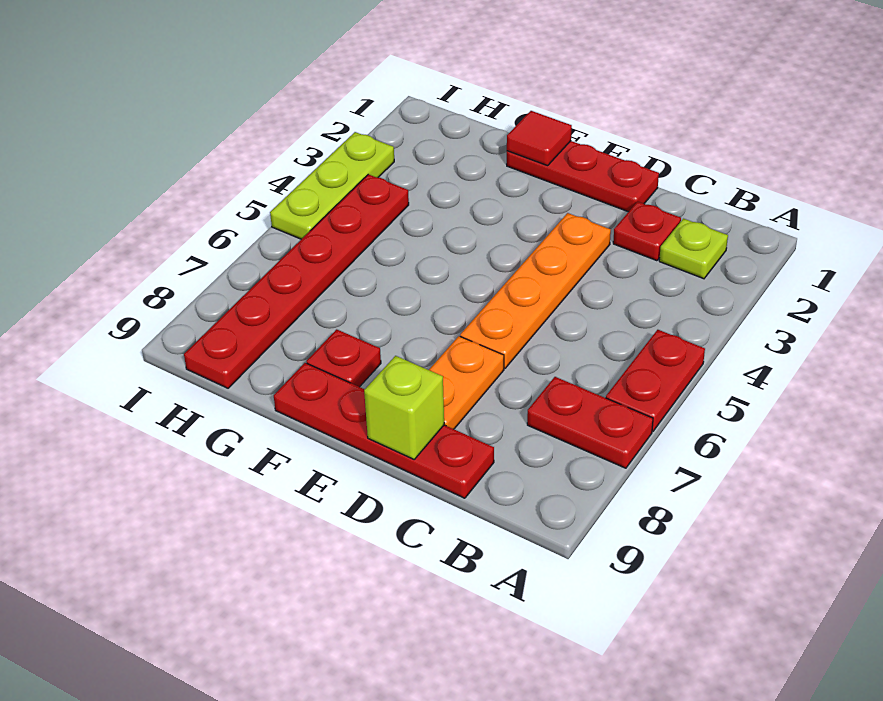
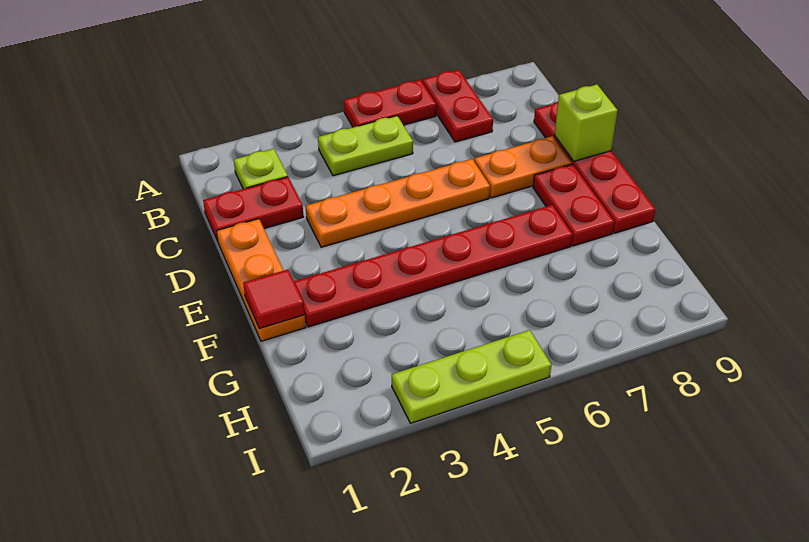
none -> lime 1x2 plate [318,116,413,176]
red 1x1 plate [613,202,681,261] -> red 1x2 plate [203,177,304,241]
red 1x3 plate [507,141,659,212] -> orange 1x3 plate [217,219,306,341]
red 1x1 plate [306,329,381,387] -> red 1x2 plate [533,164,614,246]
red 1x6 plate [184,174,409,388] -> red 1x6 plate moved to [294,205,573,327]

